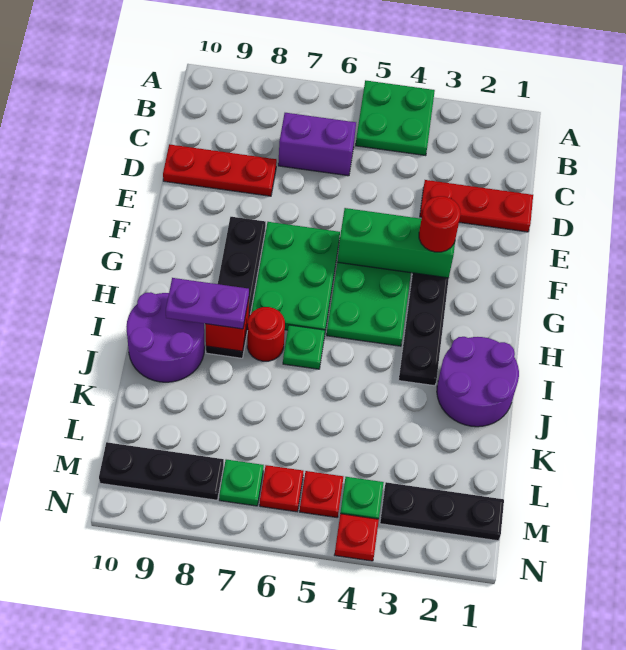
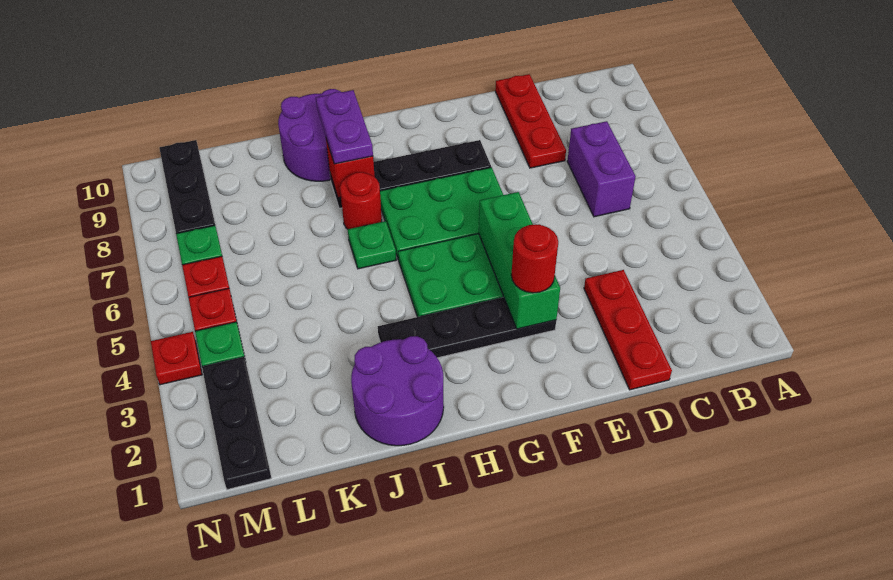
green 2x2 plate [356,80,435,156] -> none

